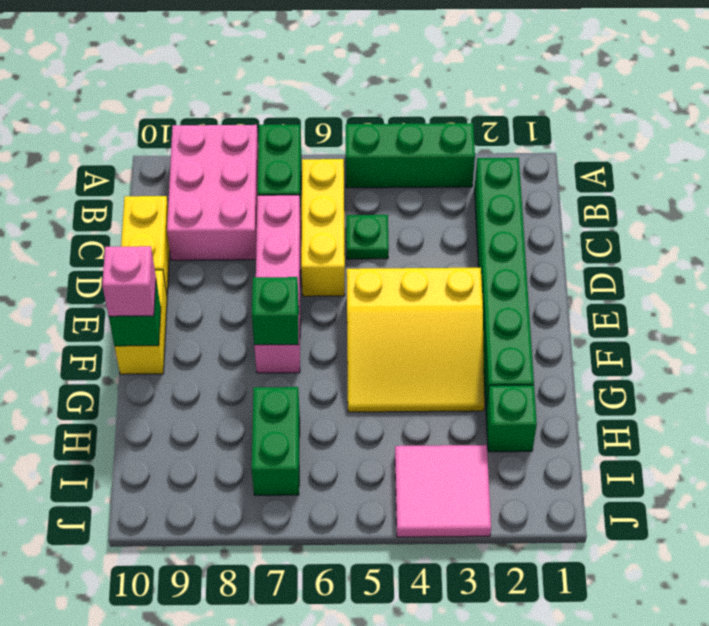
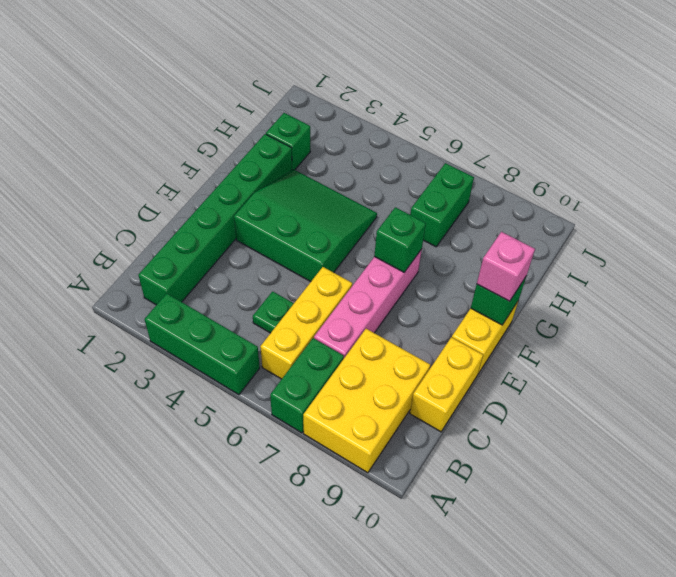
pink 2x3 brick [167,125,259,260] -> yellow 2x3 brick [303,329,430,473]
yellow 3x3 slope [347,268,484,412] -> green 3x3 slope [234,169,377,282]
pink 2x2 tile [395,445,491,537] -> none

